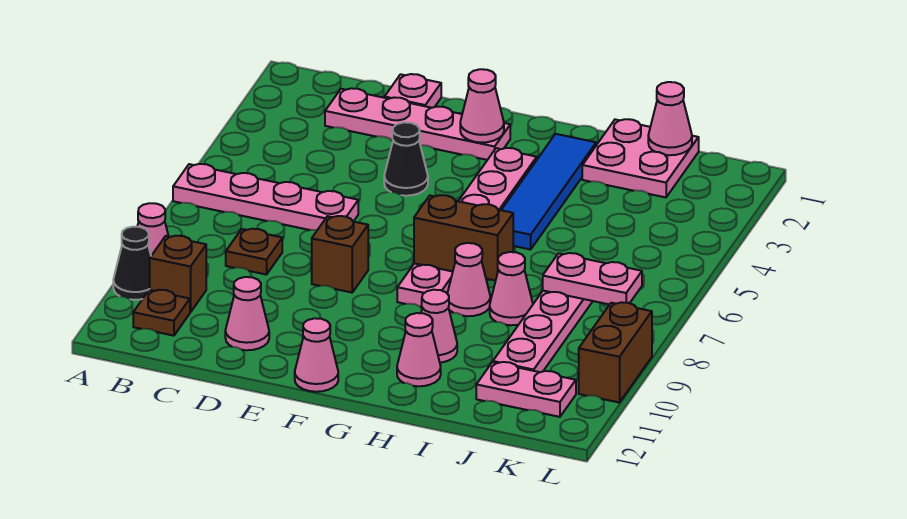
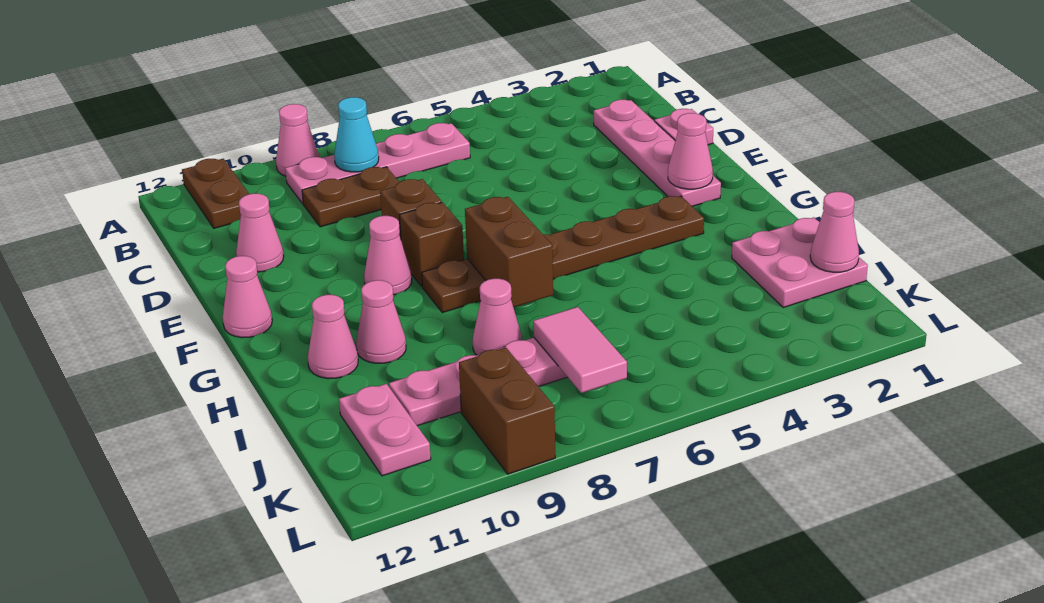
pink 1x4 plate [173,164,358,230] -> pink 1x4 plate turned to [285,123,470,204]
black 1x1 cone [113,227,151,300] -> none
none -> cyan 1x1 cone [334,97,379,172]
brown 1x1 brick [150,236,206,312] -> brown 1x1 brick moved to [400,202,464,287]
brown 1x1 plate [133,290,190,336] -> brown 1x2 plate [182,159,249,228]
brown 1x1 plate [226,229,282,275] -> brown 1x2 plate [302,167,399,227]
black 1x1 cone [384,122,428,196] -> none
pink 1x6 plate [397,148,537,307] -> brown 1x6 plate [422,196,704,313]
blue 1x4 tile [502,134,596,250] -> none
pink 1x1 cone [447,243,490,316] -> pink 1x1 cone moved to [364,216,412,295]
pink 1x2 plate [543,253,642,305] -> pink 1x2 tile [533,307,627,393]
brown 1x2 brick [579,302,652,403] -> brown 1x2 brick turned to [459,348,555,474]

